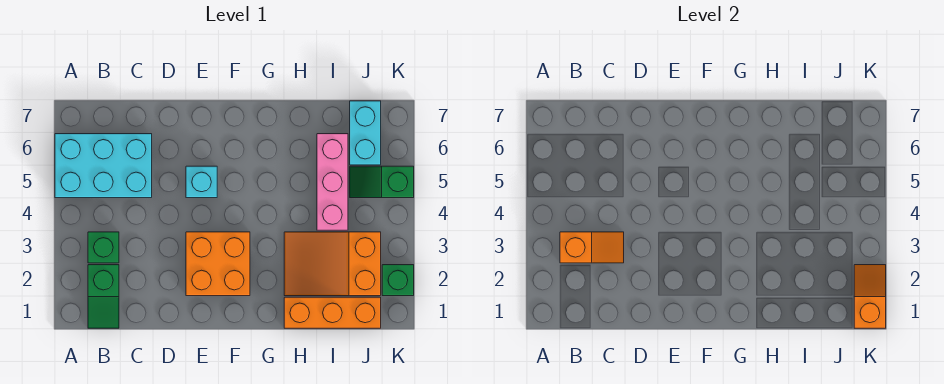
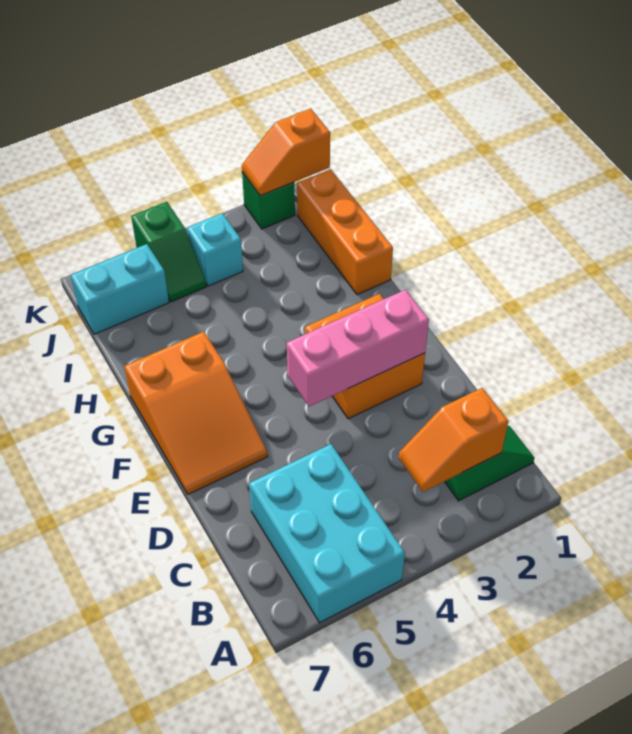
green 1x1 brick [88,232,119,263] -> none
orange 1x2 slope [560,232,624,263] -> orange 1x2 slope turned to [399,388,508,492]
cyan 1x1 brick [186,166,217,198] -> cyan 1x1 brick moved to [187,213,243,286]
orange 2x3 slope [284,232,381,296] -> orange 2x3 slope moved to [124,332,268,494]
pink 1x3 brick [317,134,348,230] -> pink 1x3 brick moved to [287,290,429,407]

